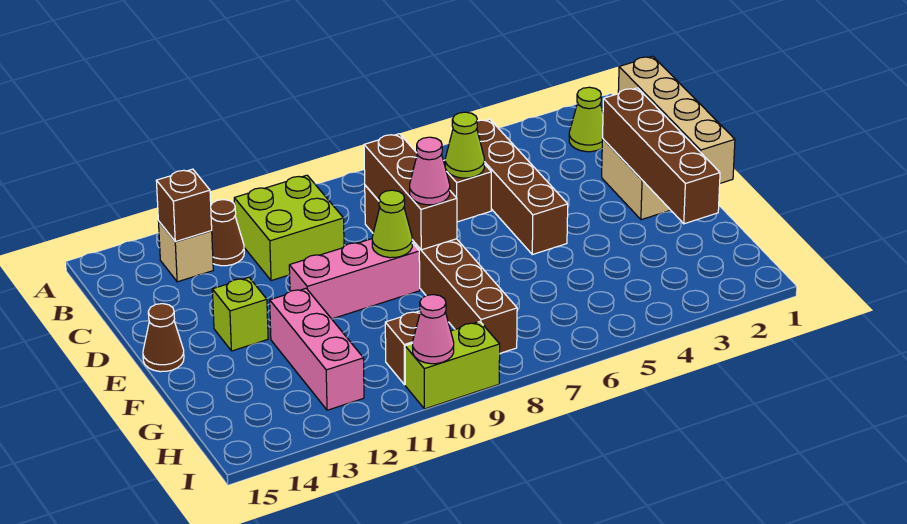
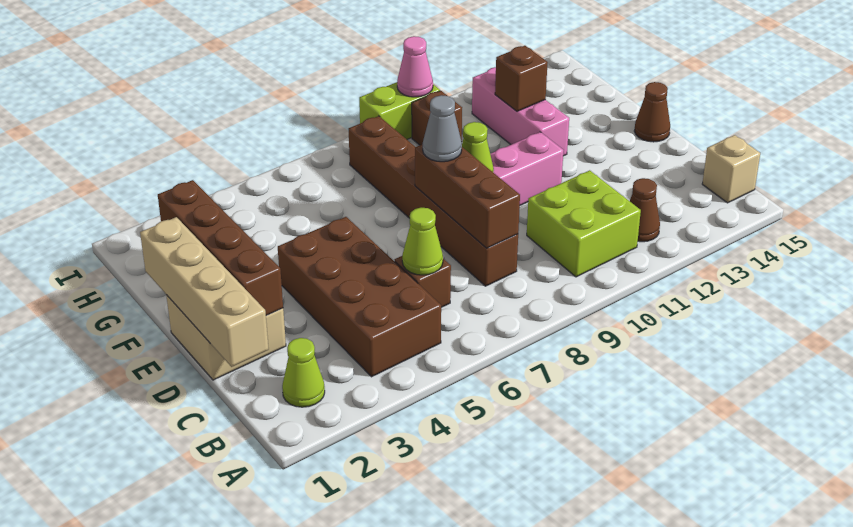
brown 1x4 brick [477,119,568,254] -> brown 2x4 brick [278,217,441,377]
tan 1x1 brick [158,221,213,282] -> tan 1x1 brick moved to [702,135,760,203]
brown 1x1 brick [156,169,212,242] -> brown 1x1 brick moved to [495,46,548,111]
pink 1x1 cone [410,137,450,205] -> grey 1x1 cone [423,95,462,162]
lime 1x1 brick [212,278,268,351] -> none

